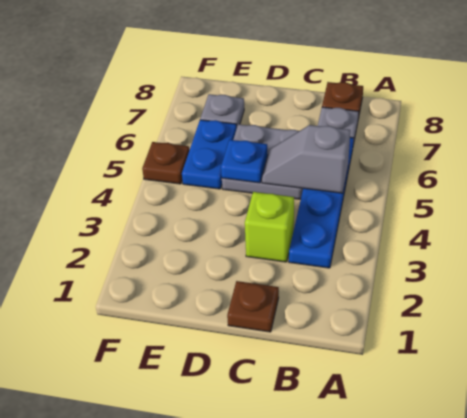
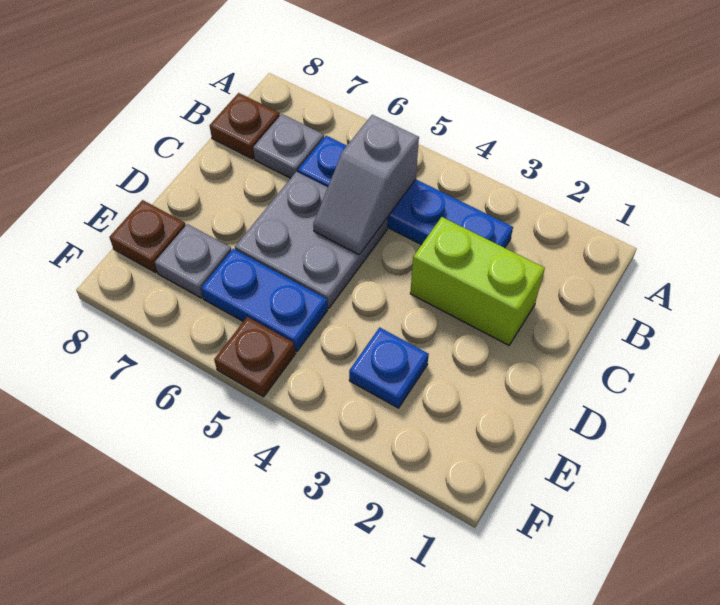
brown 1x1 plate [227,281,279,332] -> brown 1x1 plate moved to [109,200,186,272]
lime 1x1 brick [245,192,294,262] -> lime 1x2 brick [410,217,545,345]
blue 1x1 plate [221,140,268,183] -> blue 1x1 plate moved to [349,327,429,408]

